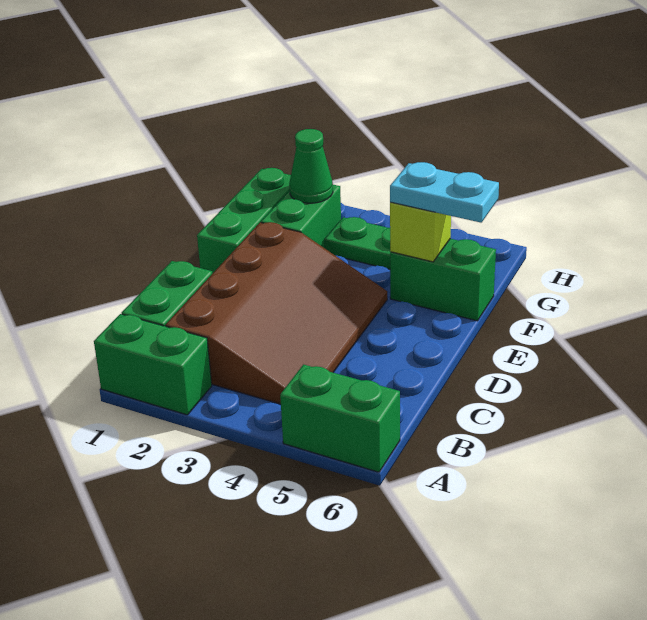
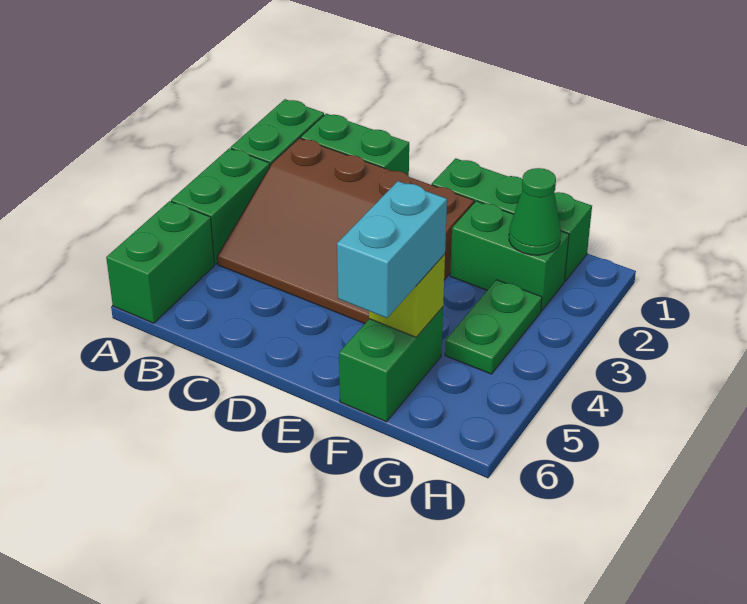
none -> green 1x2 brick [171,148,270,264]
cyan 1x2 plate [390,162,499,223] -> cyan 1x2 brick [337,181,447,318]

